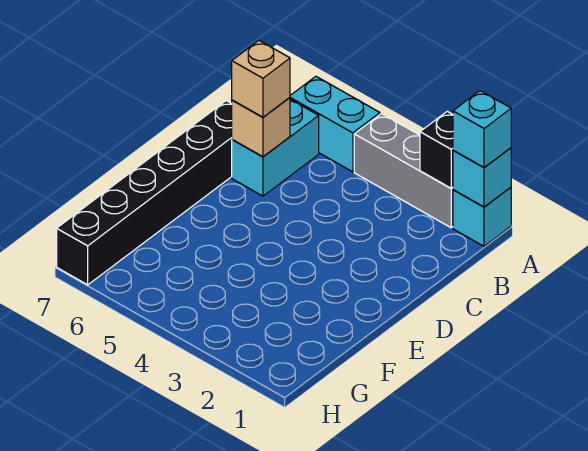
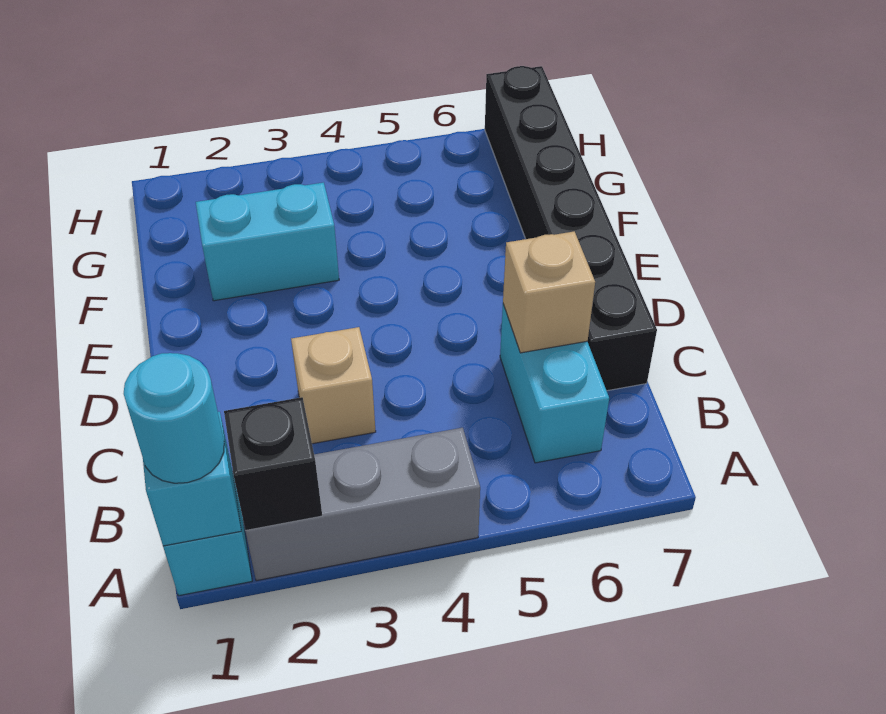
cyan 1x1 brick [453,91,511,168] -> cyan 1x1 round brick [124,353,224,483]
cyan 1x2 brick [290,76,380,172] -> cyan 1x2 brick moved to [196,182,339,301]
tan 1x1 brick [232,41,290,117] -> tan 1x1 brick moved to [291,327,376,444]

